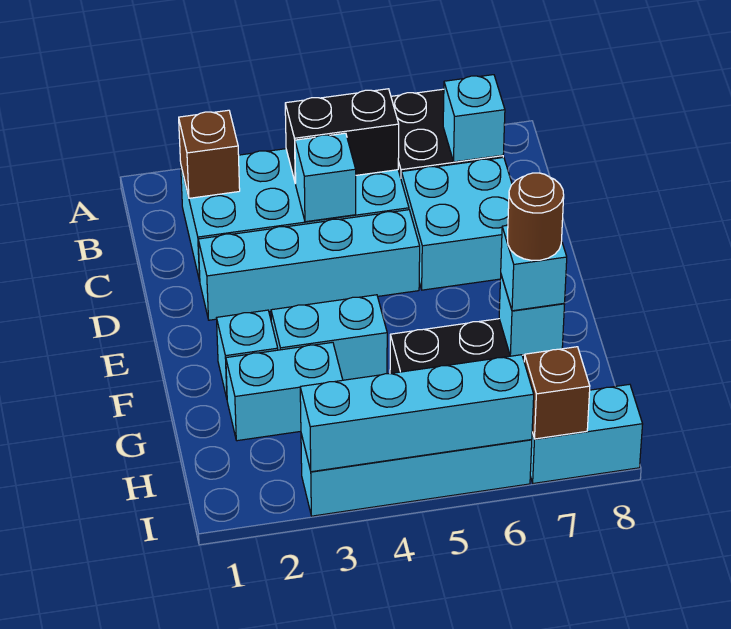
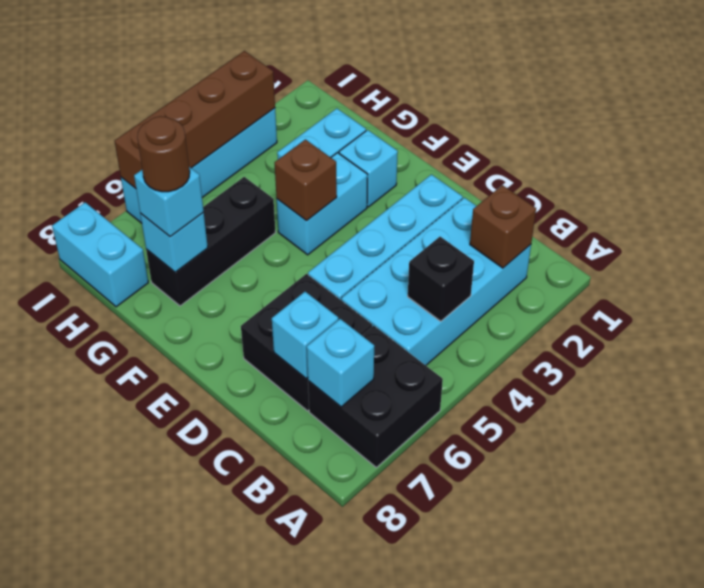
black 1x2 brick [285,89,399,183] -> black 1x1 brick [408,237,474,321]
cyan 1x1 brick [295,133,356,222] -> cyan 1x1 brick moved to [272,292,338,379]
cyan 2x2 brick [401,157,512,290] -> black 2x2 brick [241,274,372,411]
cyan 1x4 brick [300,355,534,472] -> brown 1x4 brick [115,51,275,188]
cyan 1x2 brick [530,384,643,483] -> cyan 1x2 brick turned to [52,202,148,307]
brown 1x1 brick [524,347,590,439] -> brown 1x1 brick moved to [275,140,337,221]

